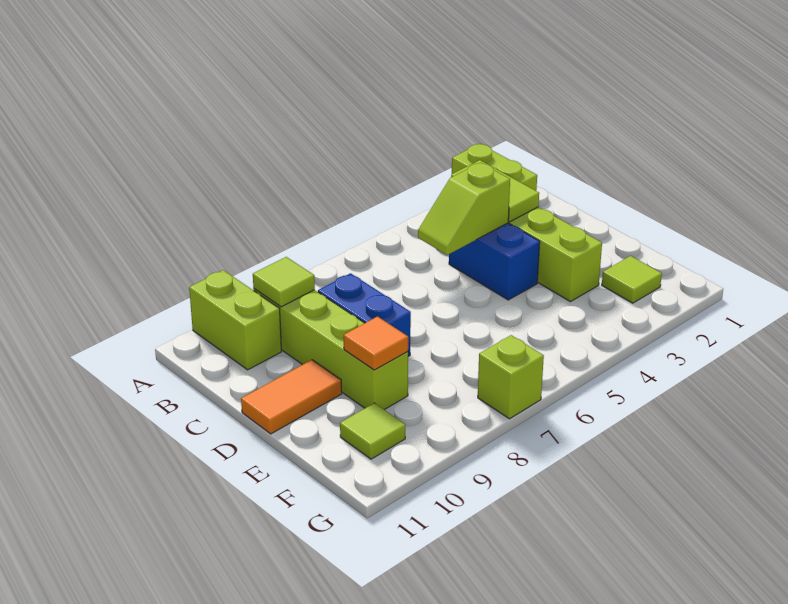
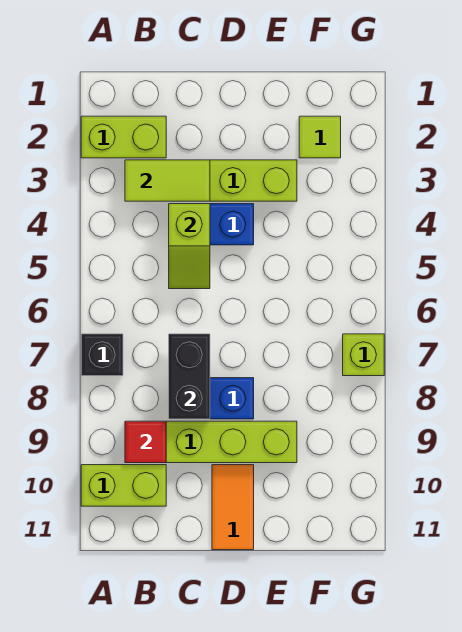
none -> black 1x1 brick [81,334,123,376]
lime 1x1 tile [253,257,315,307] -> red 1x1 tile [125,421,166,463]
none -> black 1x2 brick [169,334,210,419]
orange 1x1 tile [344,317,408,370] -> none
lime 1x1 tile [340,403,405,459] -> none

